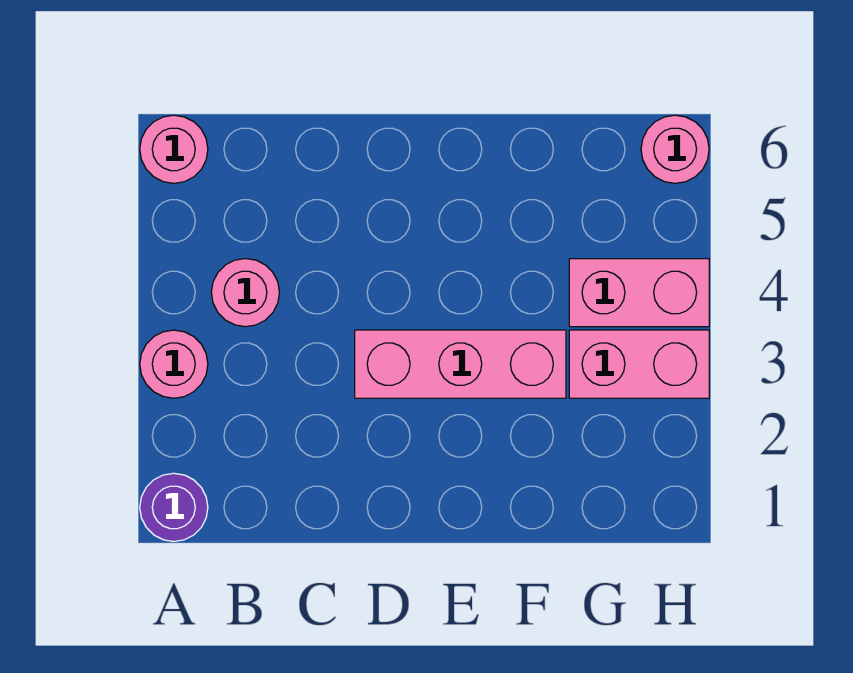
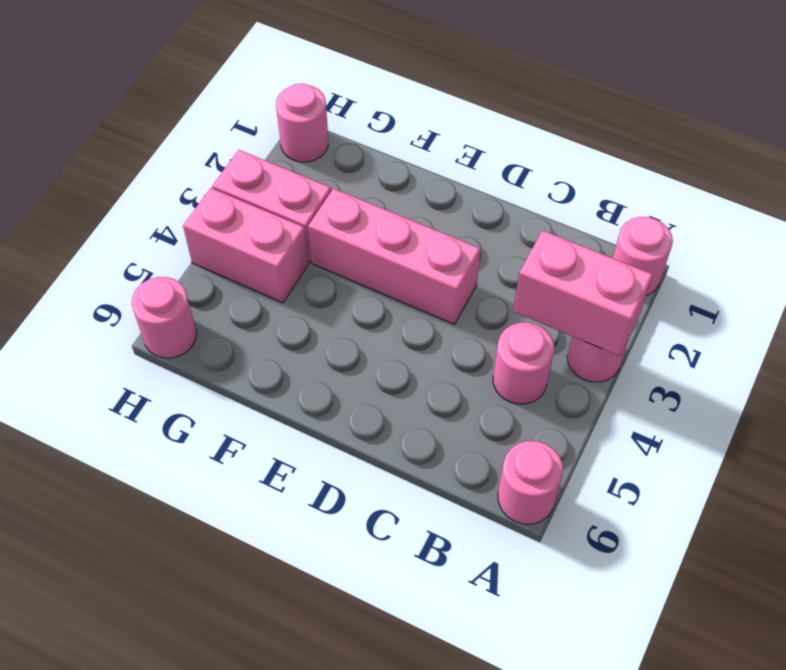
purple 1x1 round brick [140,473,208,542] -> pink 1x1 round brick [613,217,673,295]
none -> pink 1x2 brick [513,230,653,356]
none -> pink 1x1 round brick [276,84,328,162]

